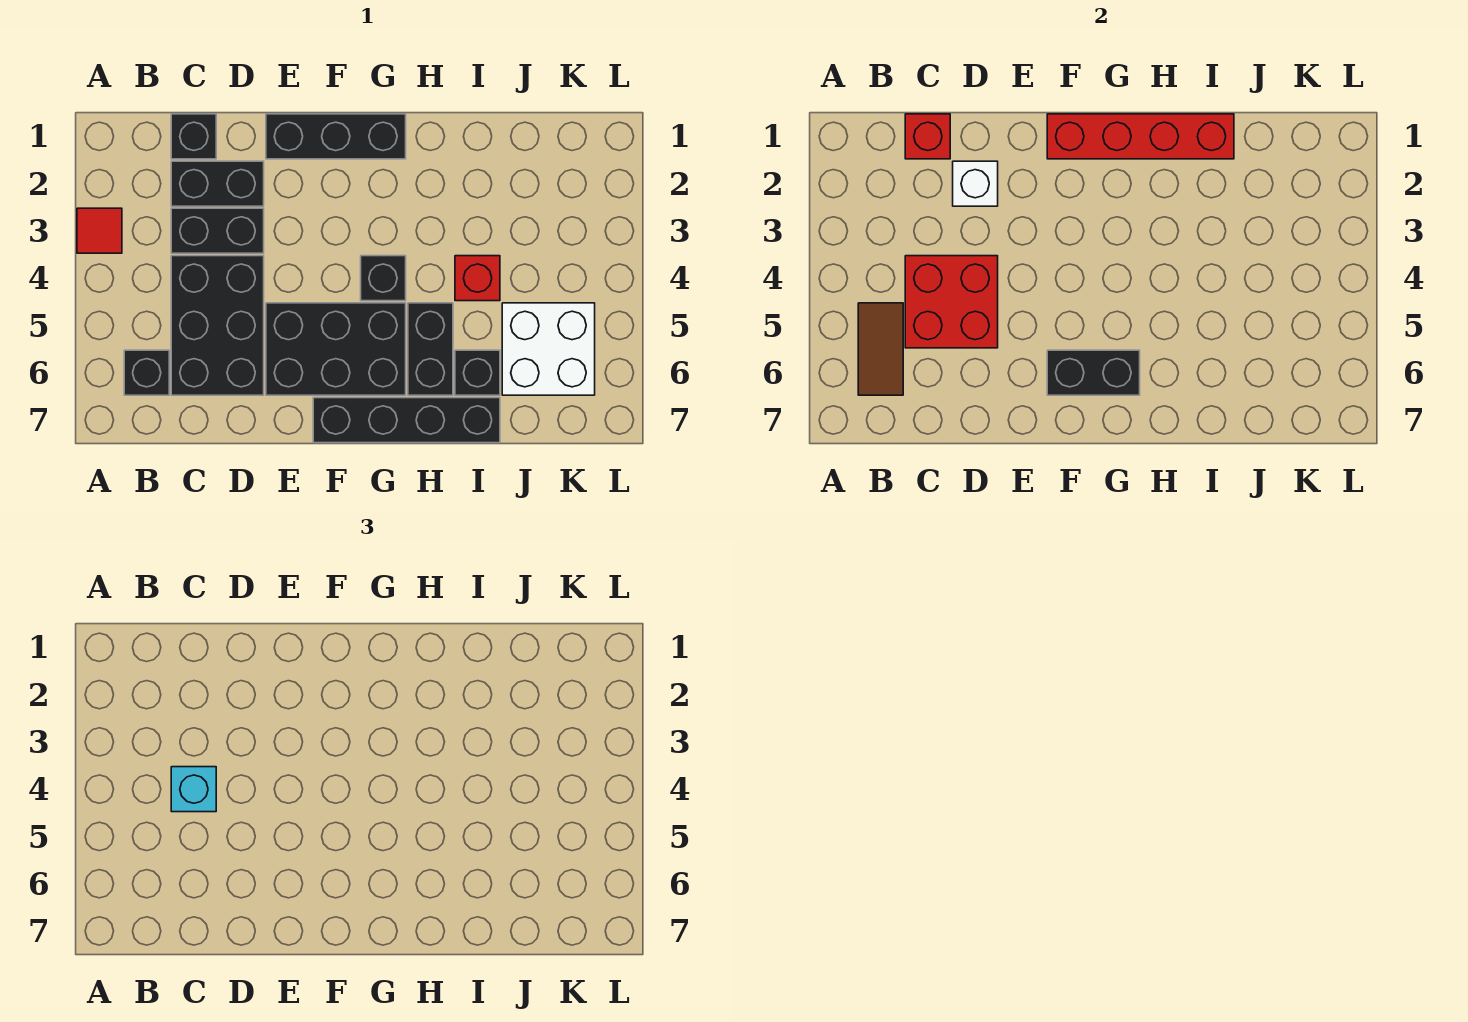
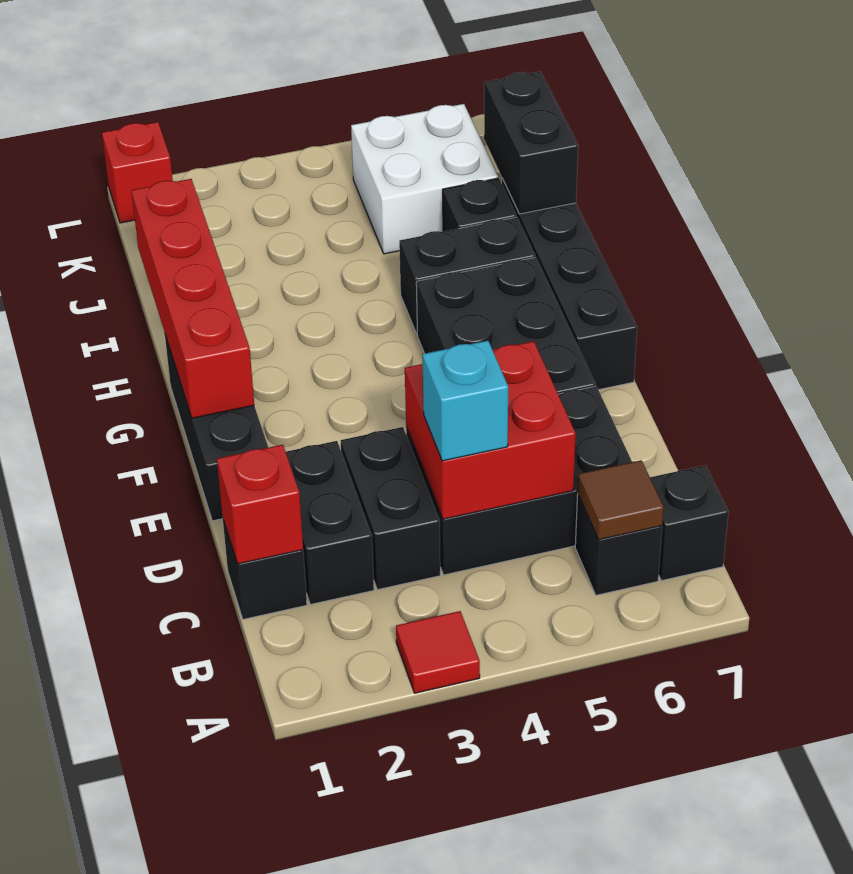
brown 1x2 tile [858,303,903,395] -> brown 1x1 tile [578,460,664,540]
white 1x1 brick [953,161,998,206] -> none
black 1x2 brick [1047,350,1140,395] -> black 1x2 brick moved to [484,71,578,214]
black 1x1 brick [361,256,406,301] -> black 1x1 brick moved to [650,465,729,581]
red 1x1 brick [455,256,500,301] -> red 1x1 brick moved to [102,122,173,223]

